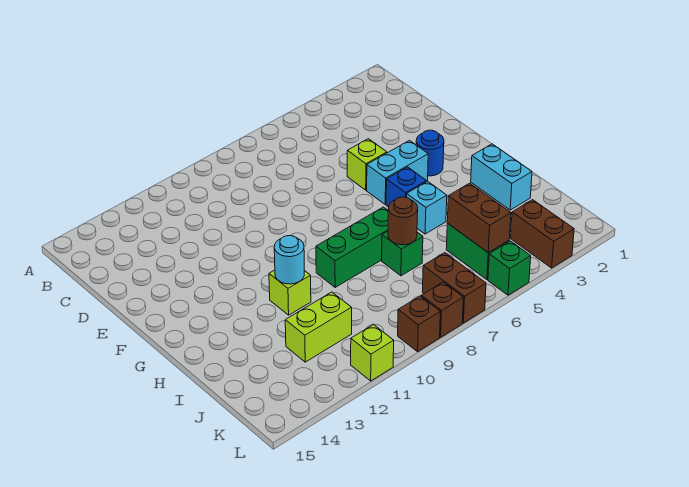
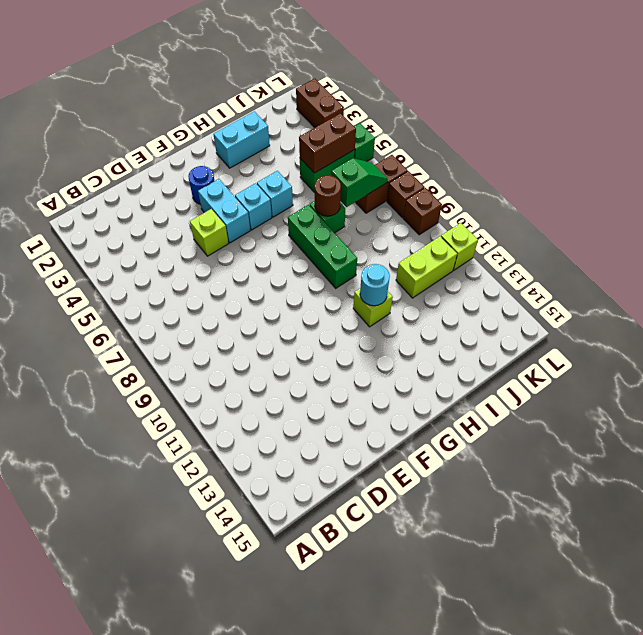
blue 1x1 brick [386,167,427,207] -> cyan 1x1 brick [235,183,272,230]
none -> green 1x2 slope [331,158,388,207]
lime 1x2 brick [285,292,352,362] -> lime 1x2 brick turned to [396,236,457,298]
brown 1x2 brick [511,200,574,268] -> brown 1x2 brick turned to [296,79,344,128]

